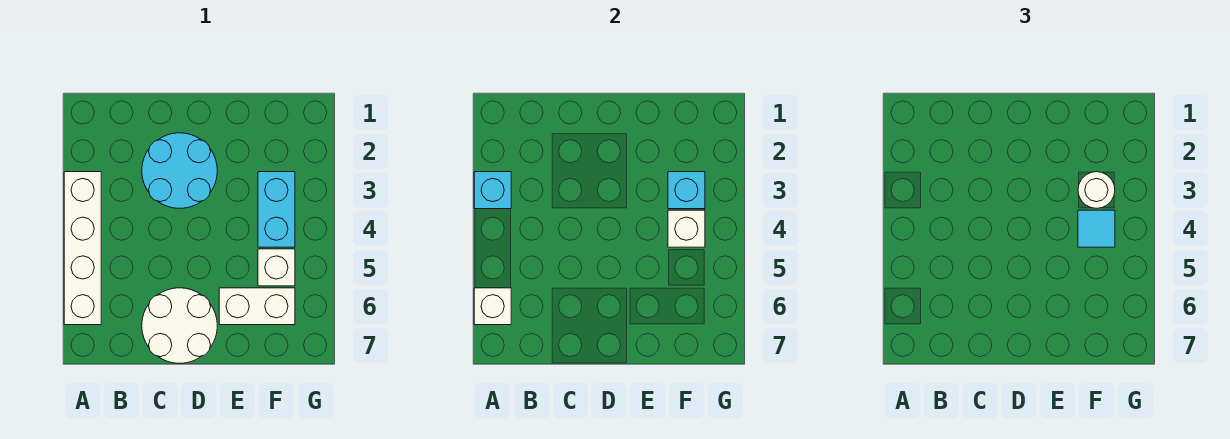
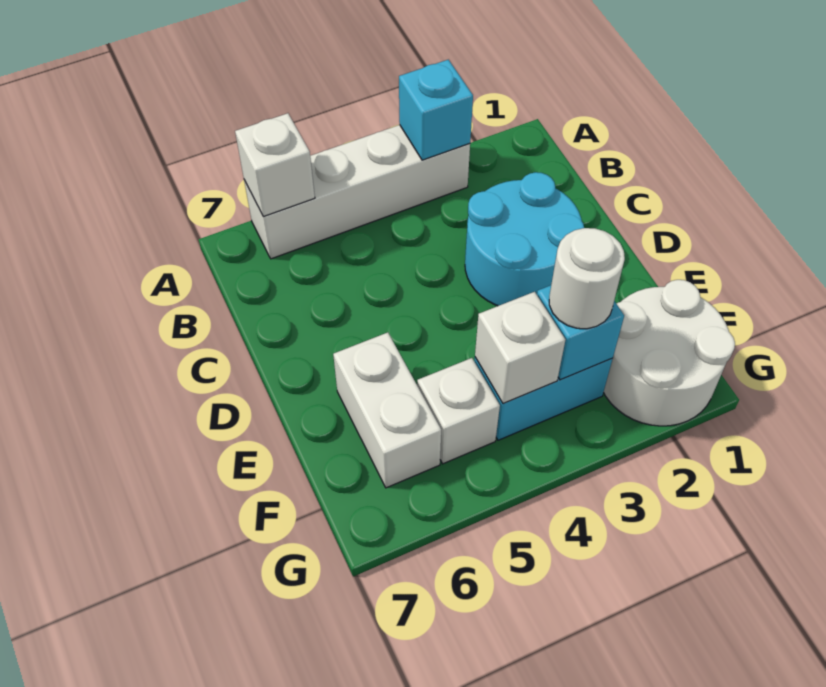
white 2x2 round brick [142,288,217,363] -> white 2x2 round brick moved to [604,280,735,426]
cyan 1x1 tile [1078,210,1115,247] -> none

